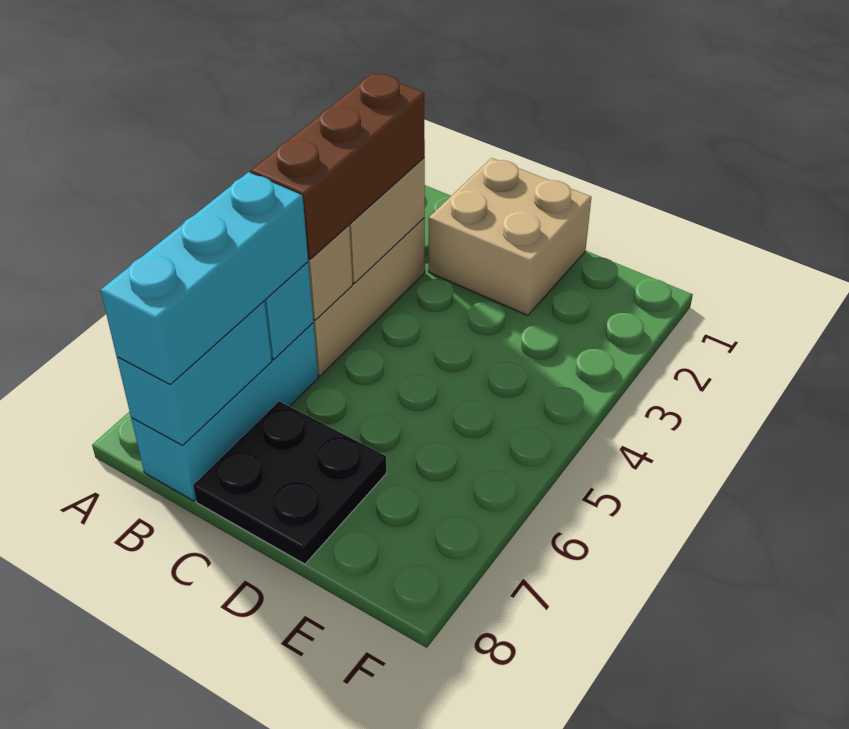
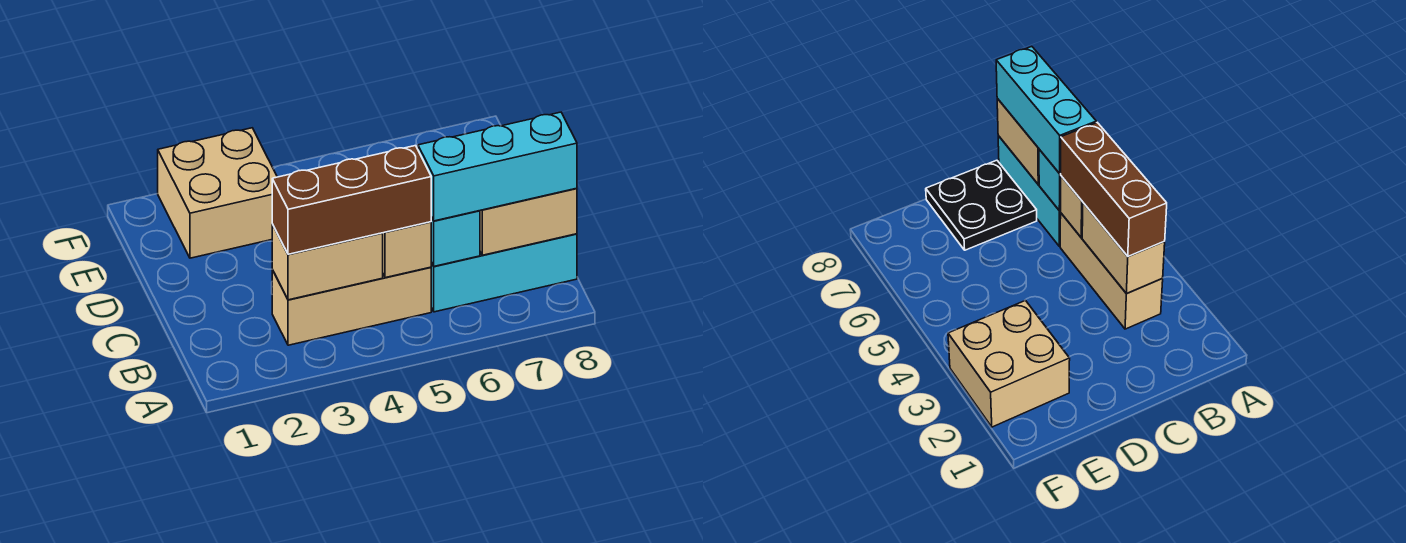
cyan 1x2 brick [117,301,272,445] -> tan 1x2 brick [480,188,577,255]
tan 2x2 brick [429,158,591,315] -> tan 2x2 brick moved to [158,128,277,258]

